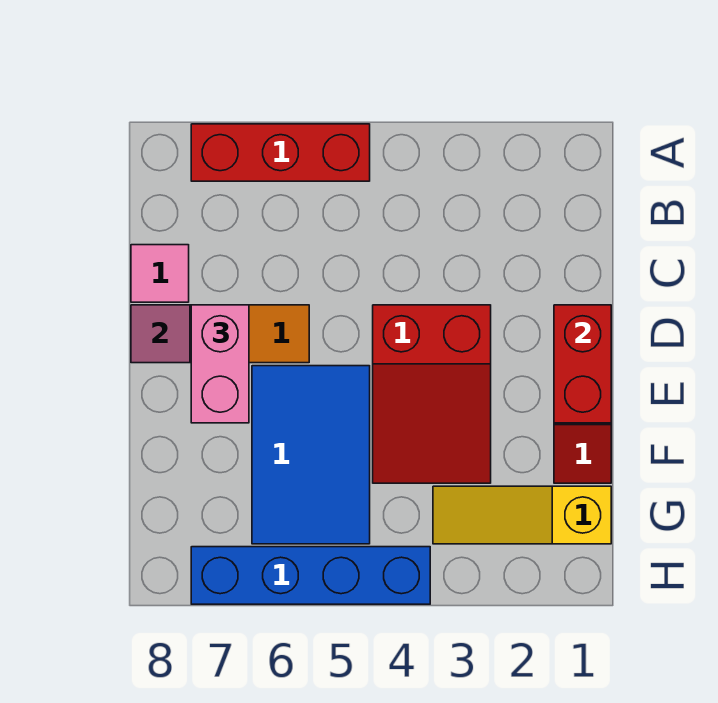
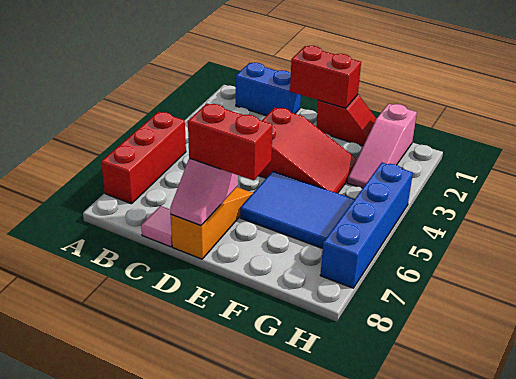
none -> blue 1x2 brick [236,63,301,116]
pink 1x2 brick [191,305,249,423] -> red 1x2 brick [188,103,272,181]
yellow 1x3 slope [433,486,611,544] -> pink 1x3 slope [347,104,417,188]

